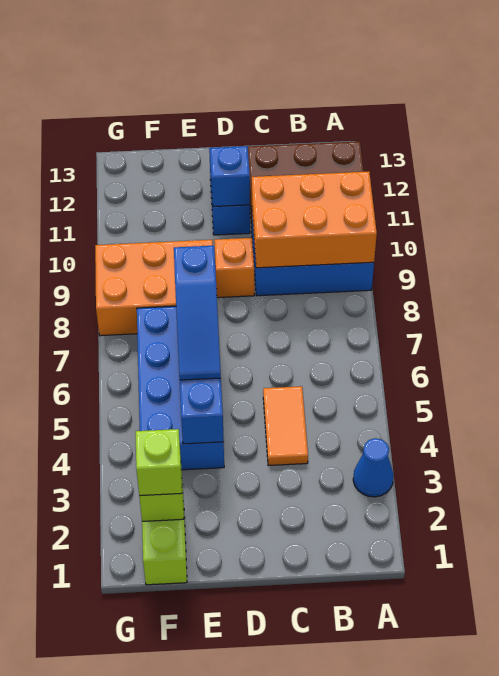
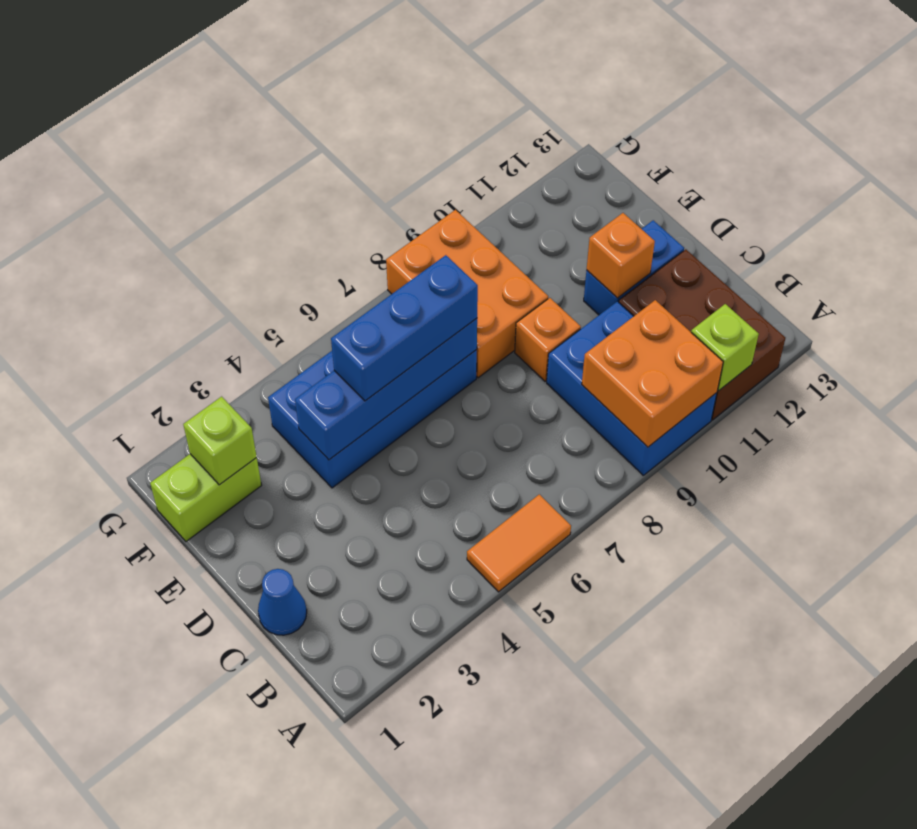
blue 1x1 cone [353,438,394,497] -> blue 1x1 cone moved to [258,569,307,635]
orange 2x3 brick [252,171,377,268] -> orange 2x2 brick [582,300,723,447]
orange 1x2 tile [263,386,308,466] -> orange 1x2 tile moved to [467,494,571,592]
blue 1x1 brick [210,146,250,207] -> orange 1x1 brick [587,213,655,298]
blue 1x3 slope [174,246,221,380] -> blue 1x3 brick [331,255,478,401]
lime 1x1 brick [135,429,182,496] -> lime 1x1 brick moved to [691,304,759,391]

